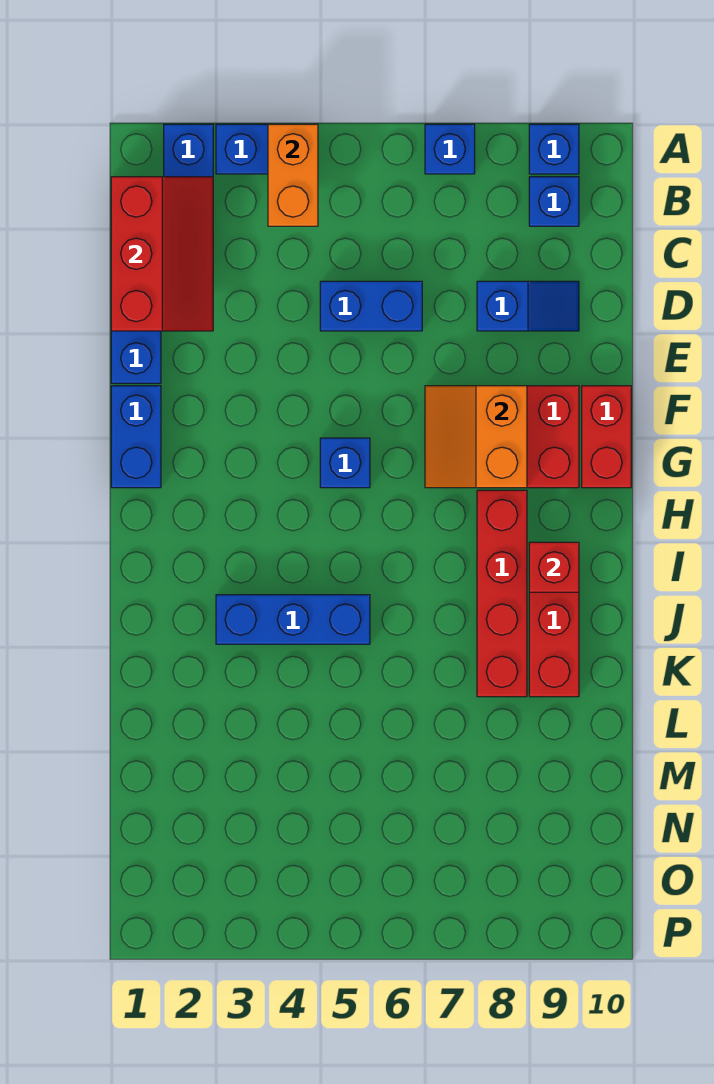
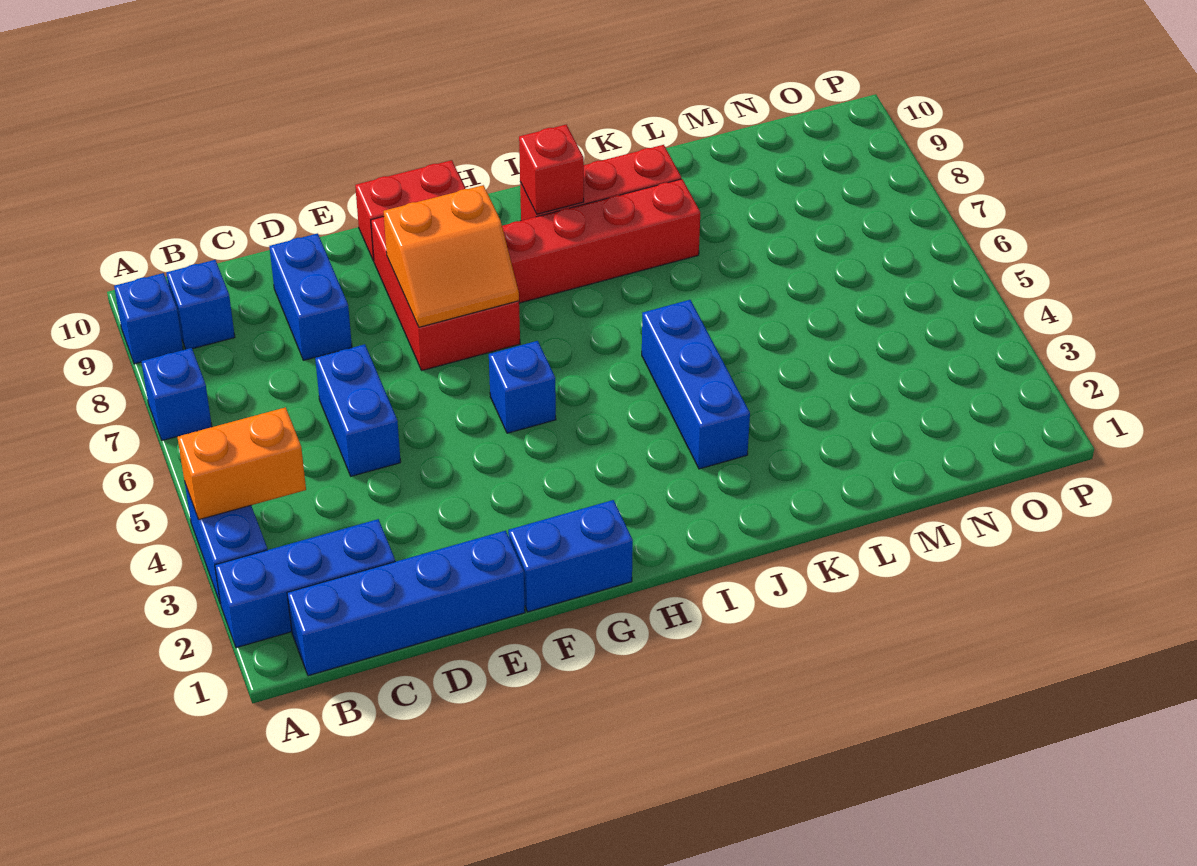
red 2x3 slope [111,177,213,331] -> none
blue 1x2 slope [477,281,579,331] -> blue 1x2 brick [269,233,352,360]

